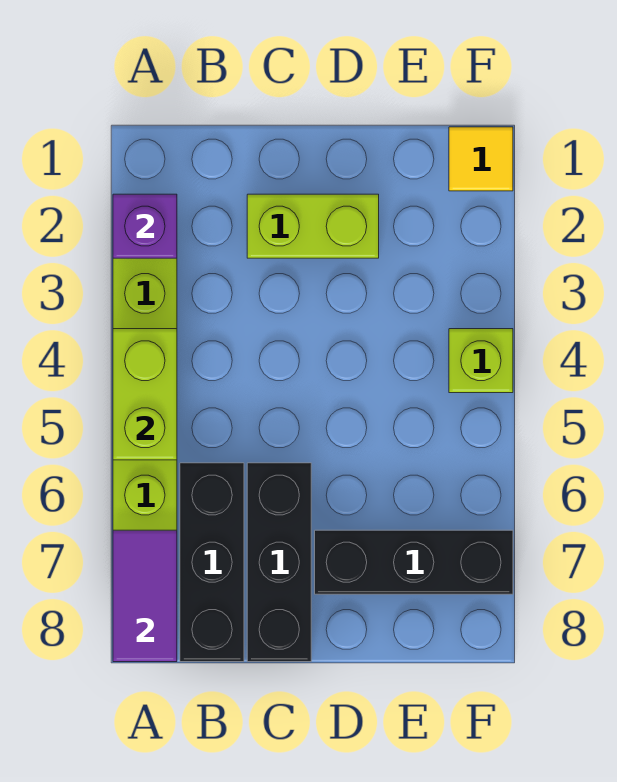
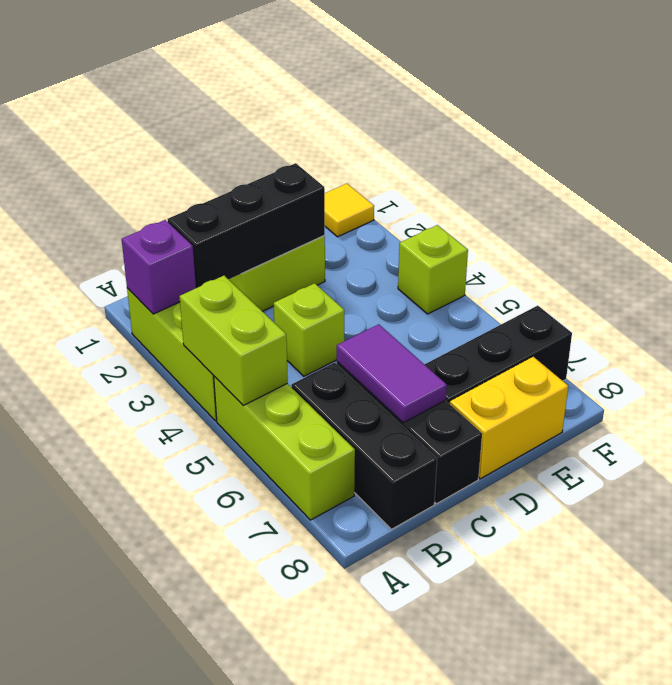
purple 1x2 tile [113,530,177,662] -> purple 1x2 tile moved to [337,324,447,423]
none -> black 1x3 brick [167,163,325,288]
none -> lime 1x1 brick [274,283,344,376]
none -> yellow 1x2 brick [449,357,568,479]

